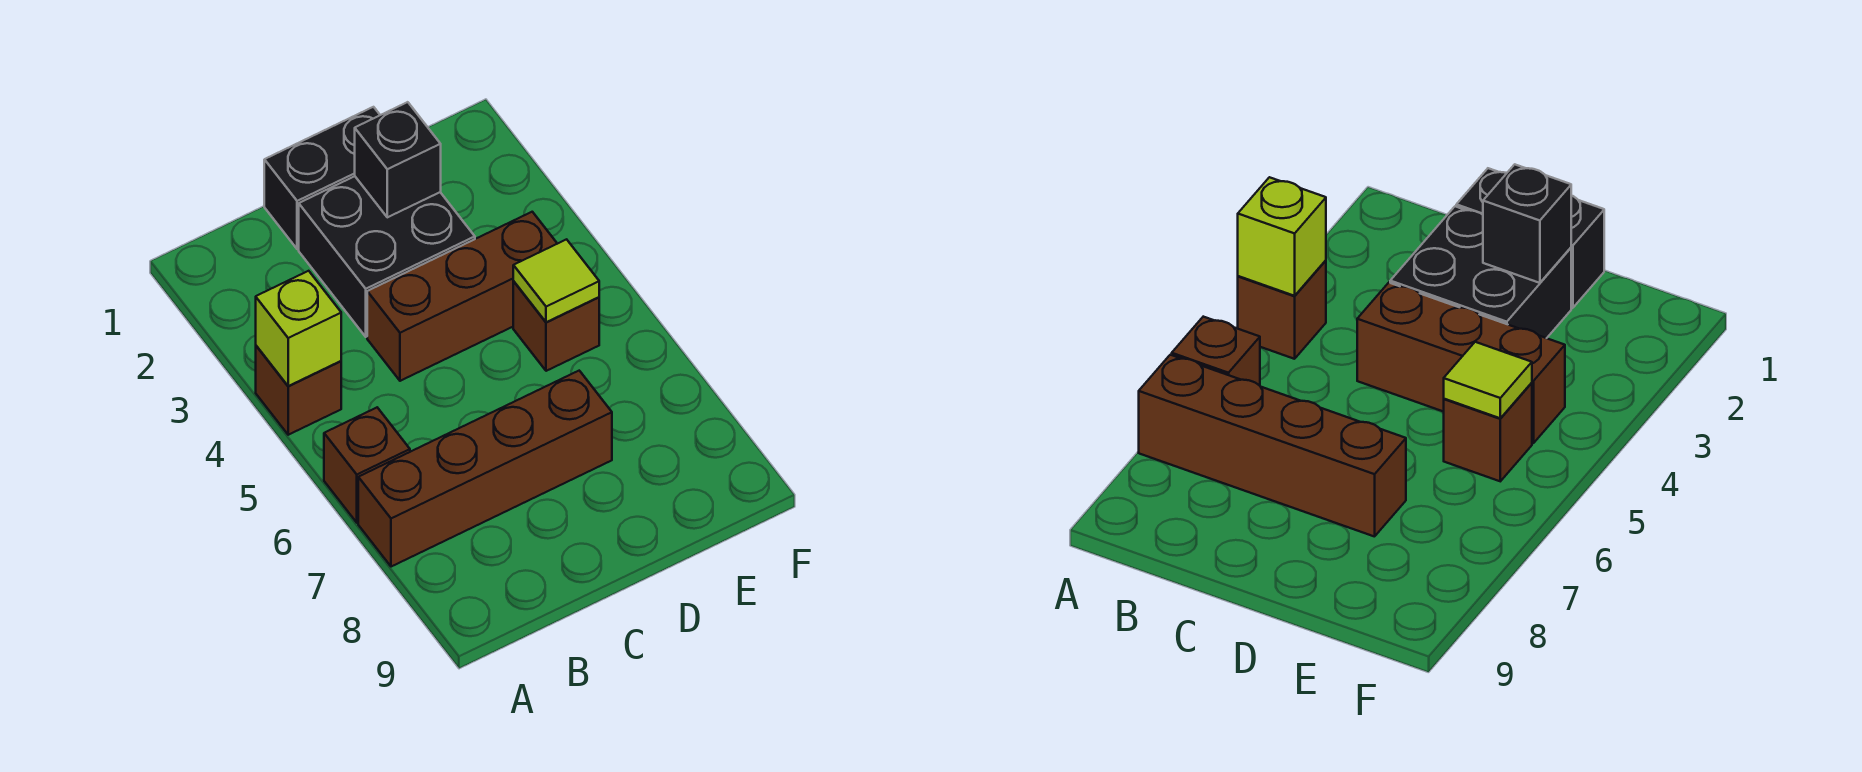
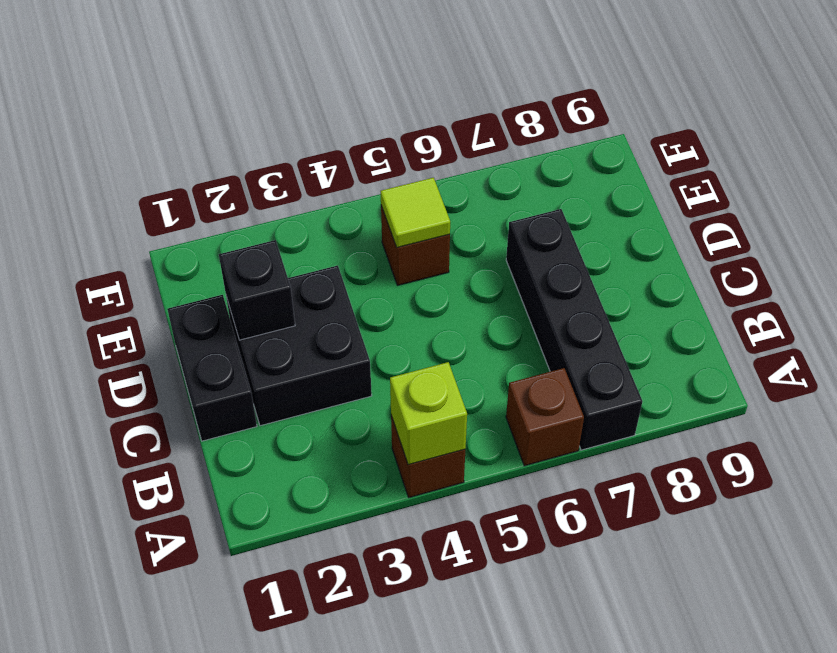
brown 1x4 brick [358,371,612,567] -> black 1x4 brick [506,209,642,450]
brown 1x3 brick [367,212,557,381] -> none

